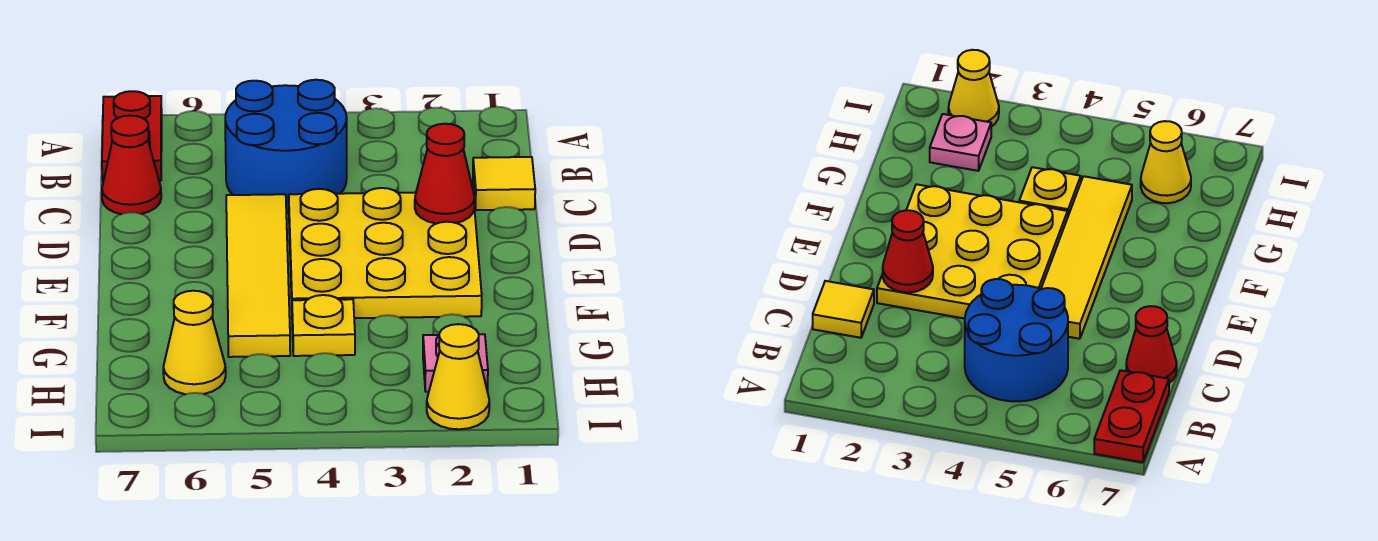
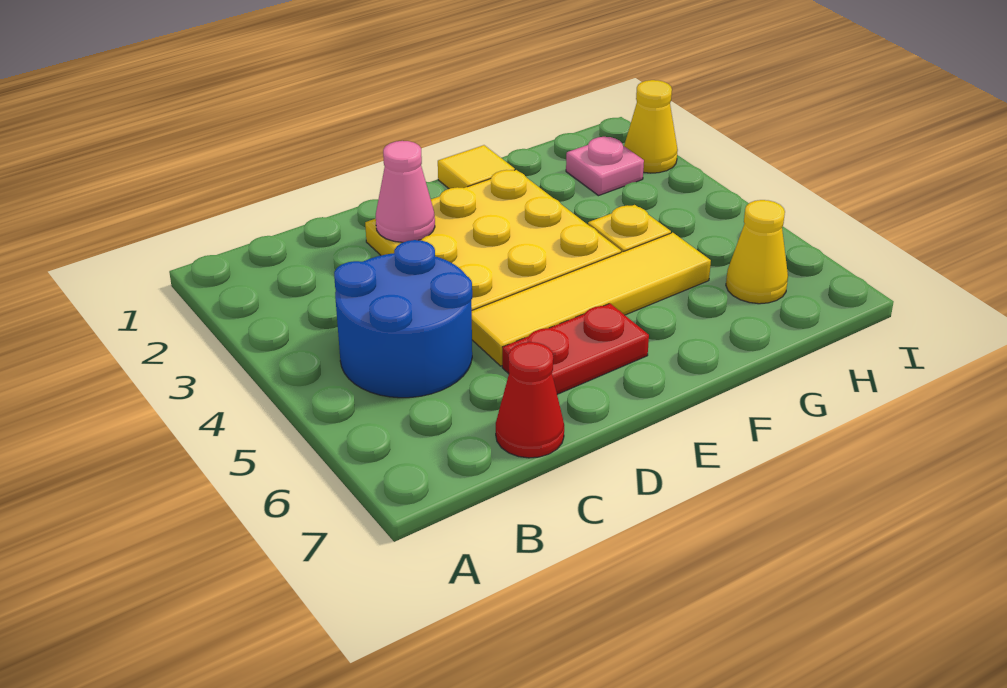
red 1x2 plate [102,91,162,181] -> red 1x2 plate moved to [502,304,649,394]
yellow 1x1 tile [473,157,535,210] -> yellow 1x1 tile moved to [438,145,515,189]
red 1x1 cone [415,124,475,224] -> pink 1x1 cone [376,141,435,242]

